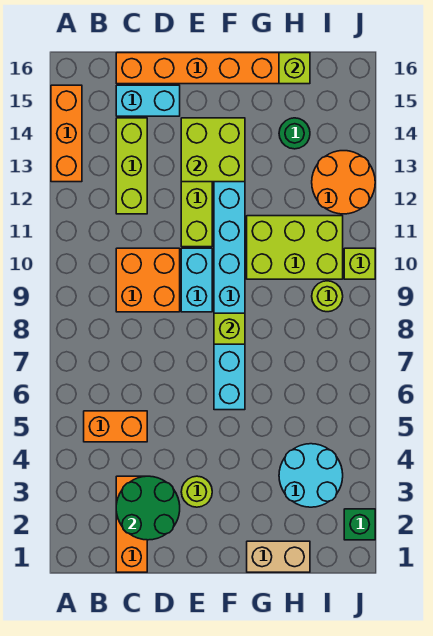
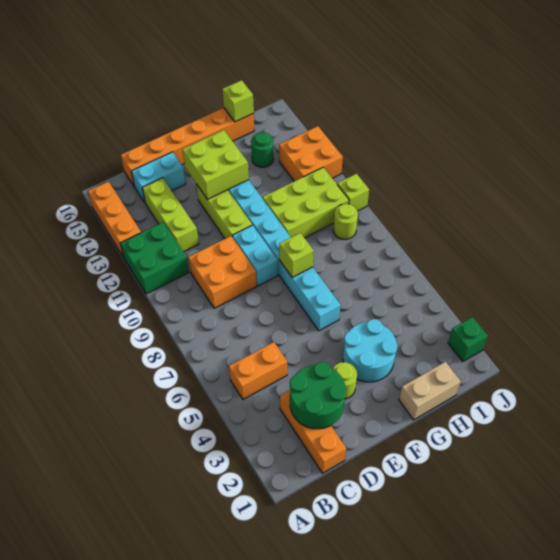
none -> green 2x2 brick [120,222,189,294]
cyan 2x2 round brick [279,444,343,507] -> cyan 2x2 round brick moved to [343,319,398,382]
orange 2x2 round brick [312,151,375,214] -> orange 2x2 brick [279,126,343,181]

